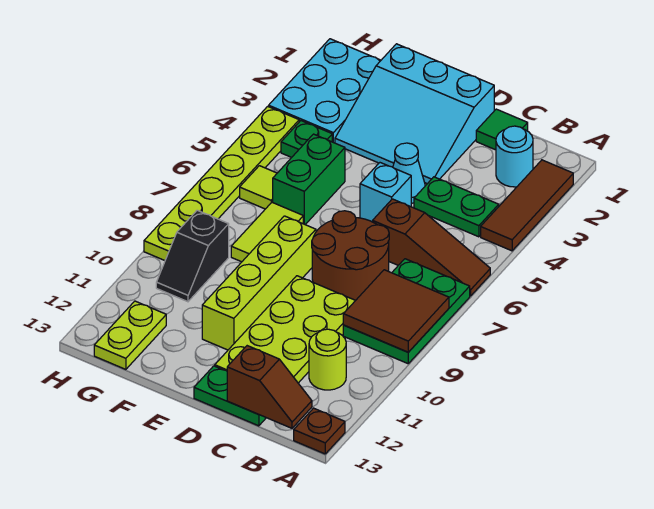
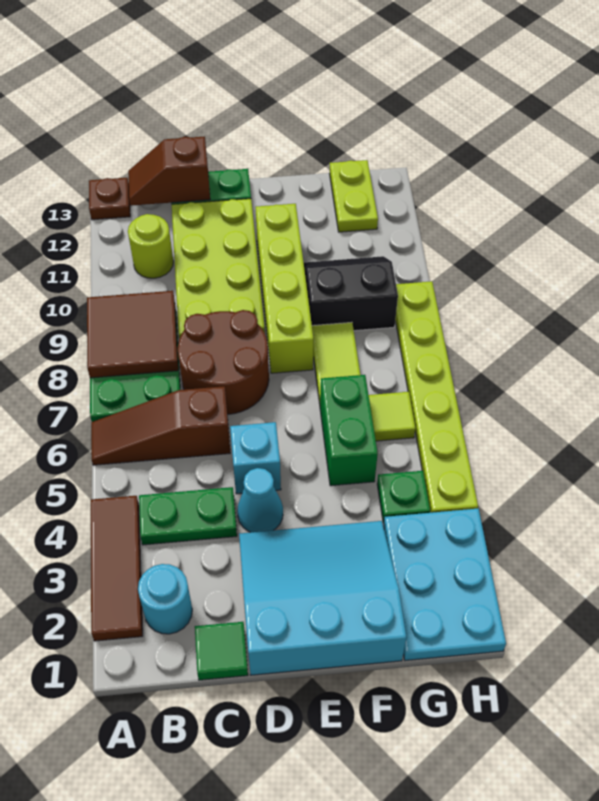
black 1x2 slope [156,210,229,302] -> black 2x2 slope [304,256,398,331]

